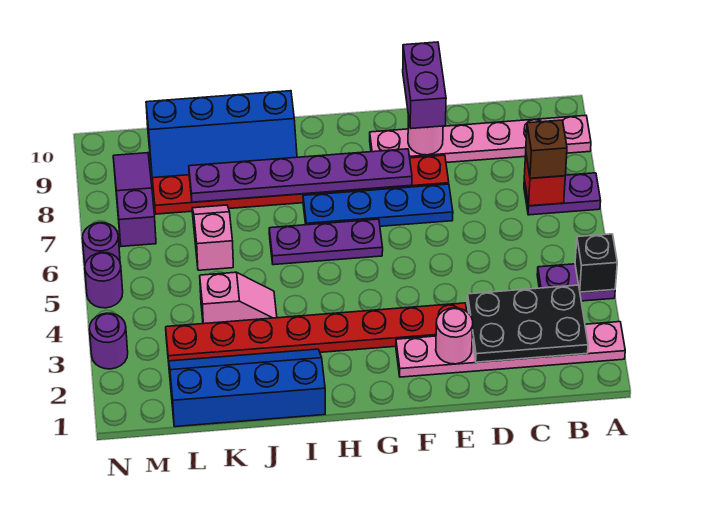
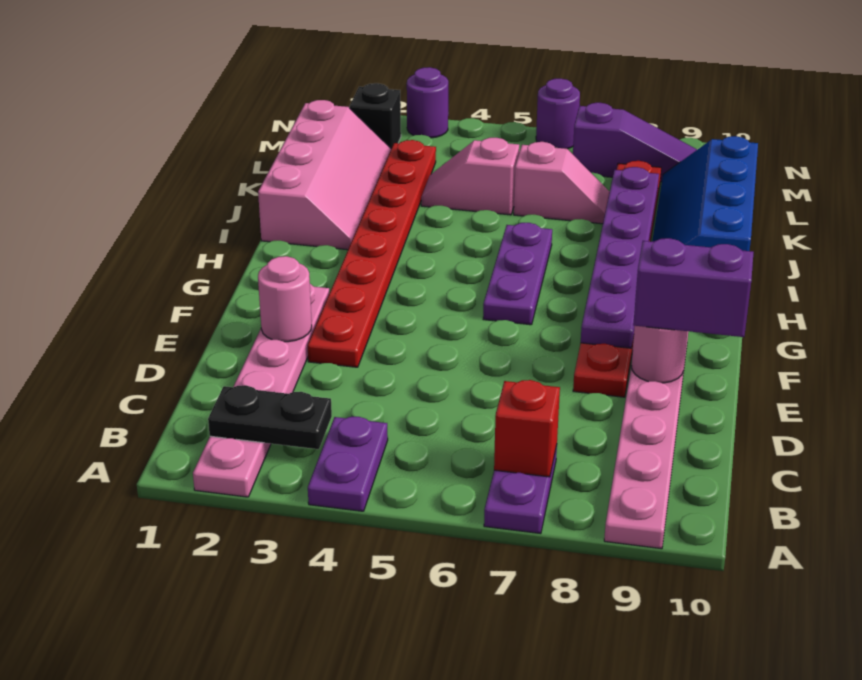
black 1x1 brick [575,234,617,292] -> black 1x1 brick moved to [350,83,401,148]
black 2x3 plate [467,285,588,362] -> black 1x2 plate [208,385,332,449]
brown 1x1 brick [526,120,567,178] -> none
blue 1x4 plate [303,184,453,226] -> none
blue 2x4 slope [168,349,325,427] -> pink 2x4 slope [258,100,391,250]
pink 1x2 slope [200,272,277,324] -> pink 1x2 slope turned to [421,138,519,215]
purple 1x1 round brick [85,253,123,308] -> none

